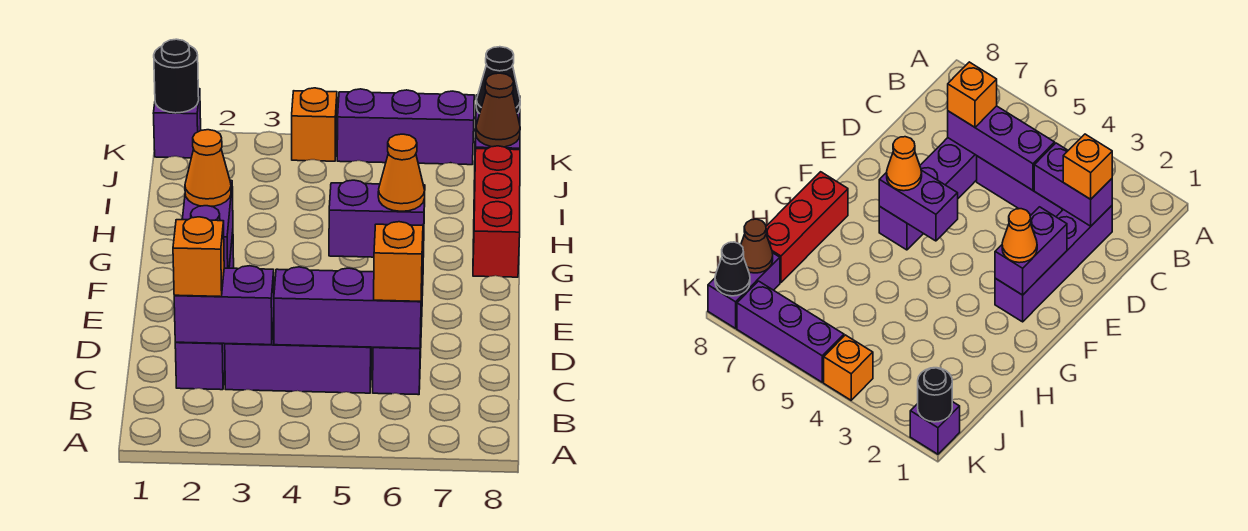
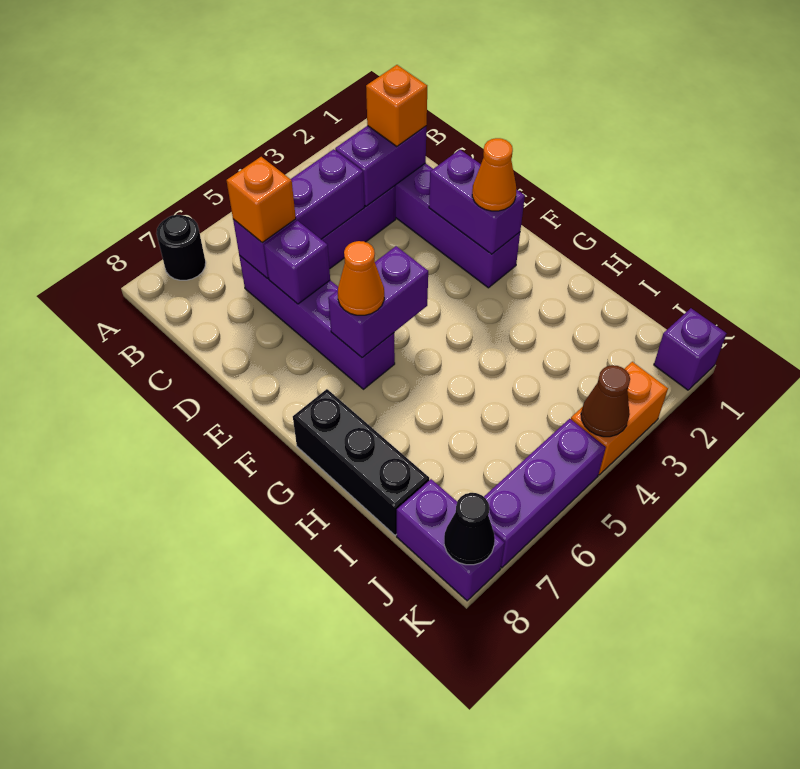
none -> purple 1x1 brick [264,221,330,304]
red 1x3 brick [473,146,520,277] -> black 1x3 brick [293,389,429,535]
brown 1x1 cone [476,73,520,147] -> brown 1x1 cone moved to [581,365,630,437]
black 1x1 round brick [154,39,199,113] -> black 1x1 round brick moved to [156,215,206,280]
orange 1x1 brick [292,88,337,161] -> orange 1x2 brick [571,362,668,475]

